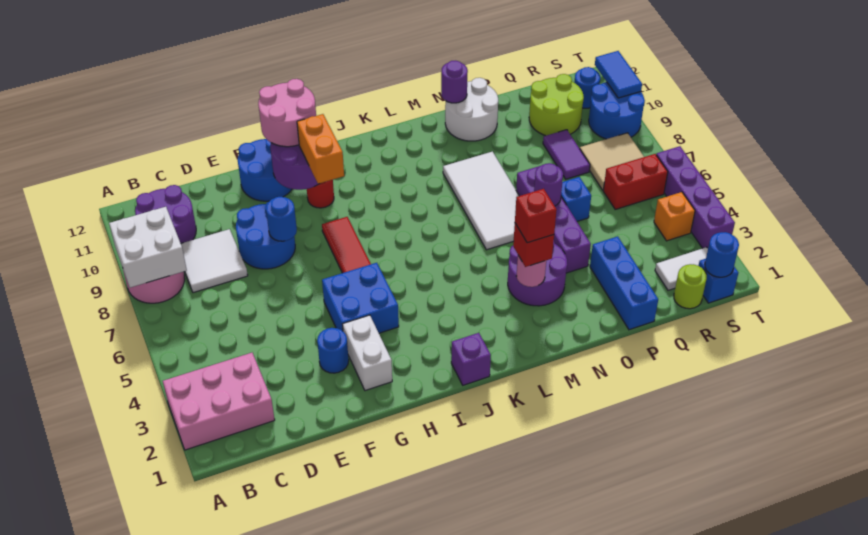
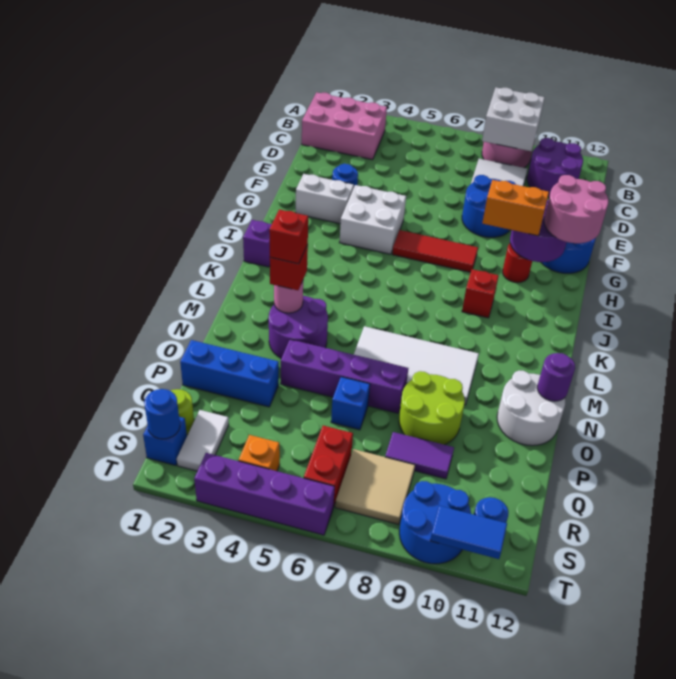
pink 2x3 brick [163,353,275,450] -> pink 2x3 brick turned to [302,92,387,160]
blue 1x1 round brick [266,197,297,241] -> none
blue 2x2 brick [322,263,399,333] -> white 2x2 brick [339,185,406,254]
none -> red 1x1 brick [462,269,499,318]
purple 1x1 round brick [534,163,563,206] -> none
lime 2x2 round brick [529,74,584,136] -> lime 2x2 round brick moved to [399,371,465,445]

